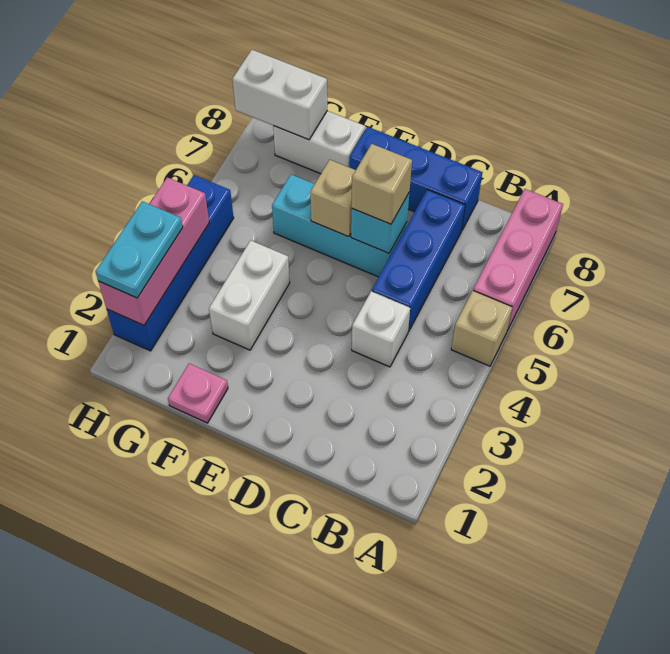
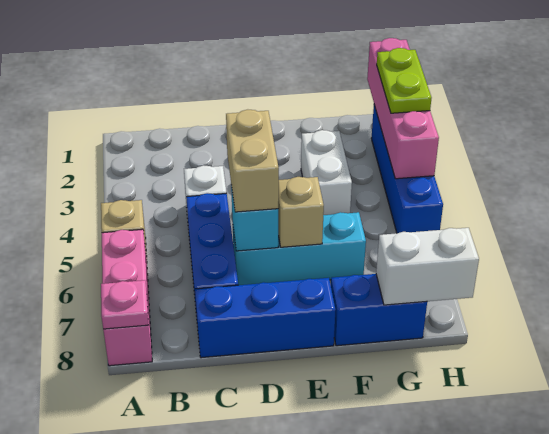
tan 1x1 brick [351,144,412,224] -> tan 1x2 brick [226,110,279,212]
pink 1x1 plate [168,364,228,423] -> pink 1x1 plate moved to [101,280,148,329]
white 1x2 brick [273,111,365,174] -> blue 1x2 brick [331,274,427,346]
pink 1x3 brick [98,177,209,325] -> pink 1x4 brick [367,38,439,179]
cyan 1x2 plate [96,201,183,298] -> lime 1x2 plate [377,48,431,113]

